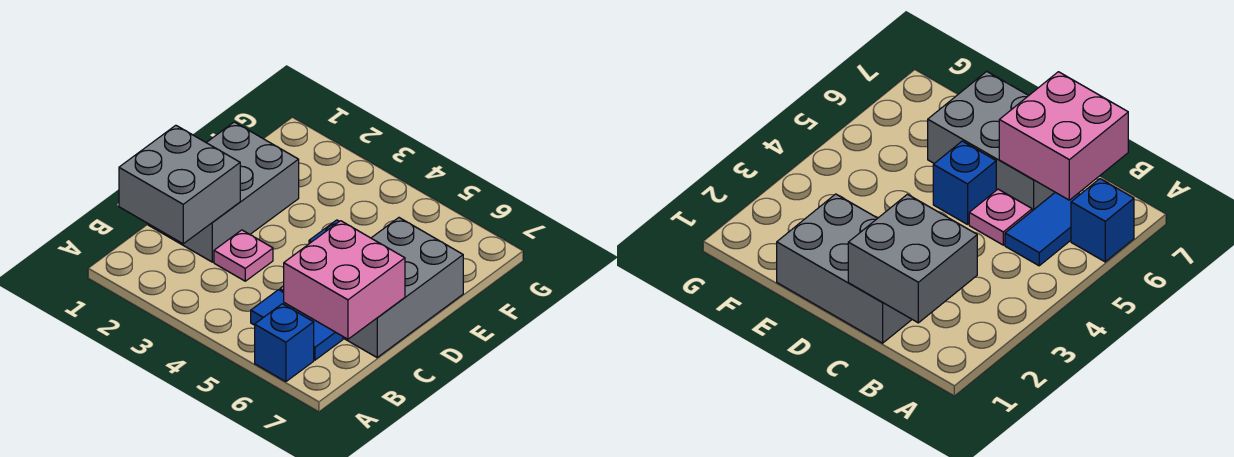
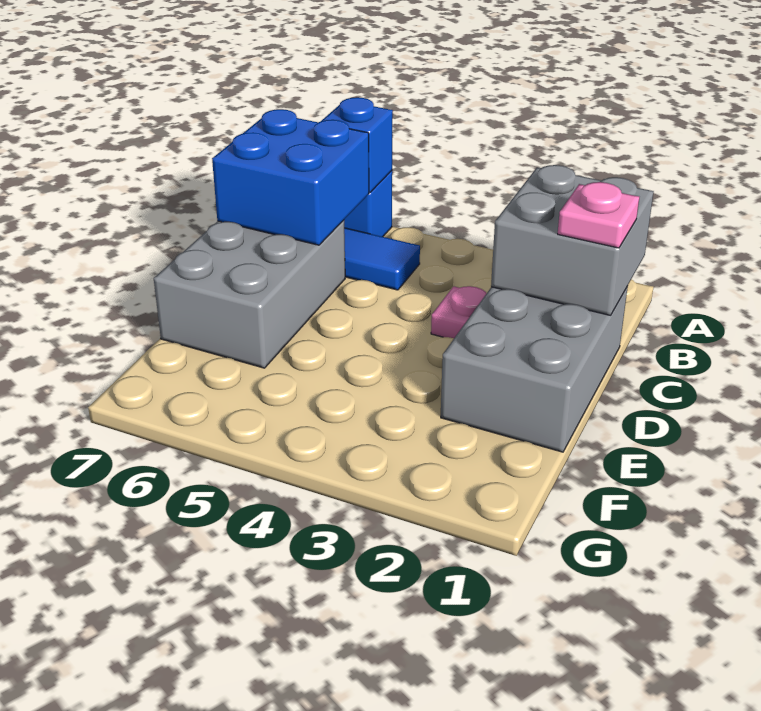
pink 2x2 brick [284,221,405,339] -> blue 2x2 brick [212,109,369,245]
pink 1x1 plate [969,189,1032,245] -> pink 1x1 plate moved to [558,182,639,248]
blue 1x1 brick [933,141,996,224] -> blue 1x1 brick moved to [322,97,393,193]

